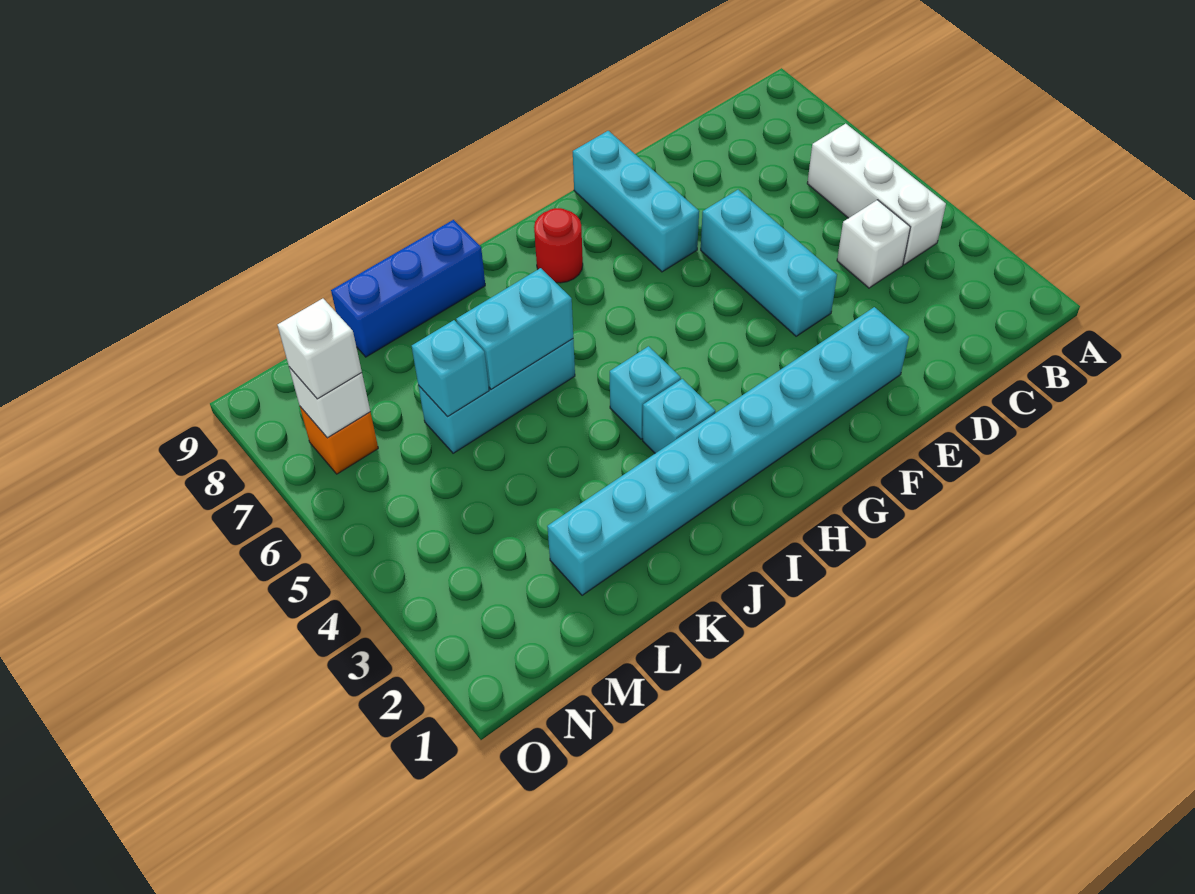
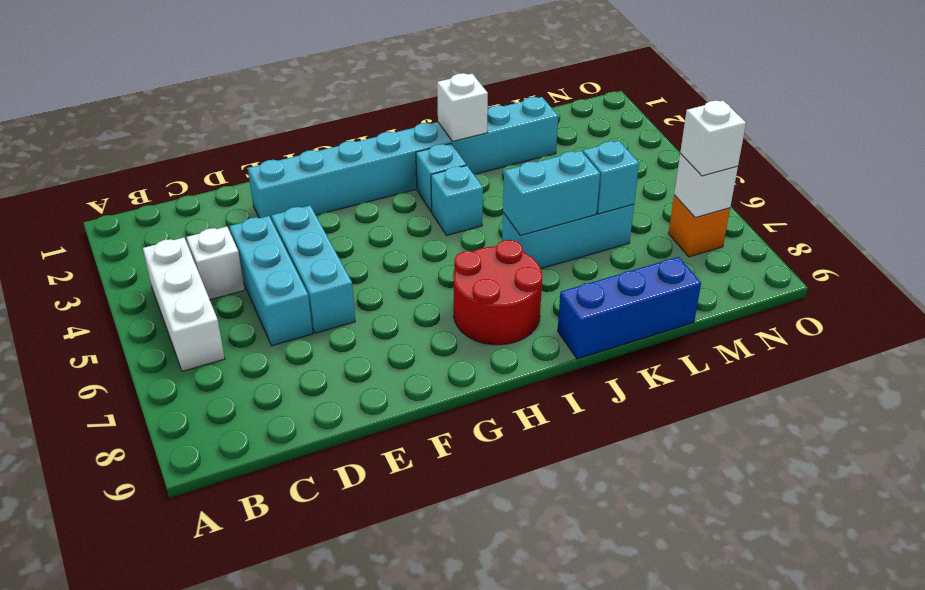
cyan 1x3 brick [573,131,699,272] -> cyan 1x3 brick moved to [229,216,313,346]
red 1x1 round brick [534,208,583,283] -> red 2x2 round brick [453,240,542,345]
none -> white 1x1 brick [437,73,488,141]

